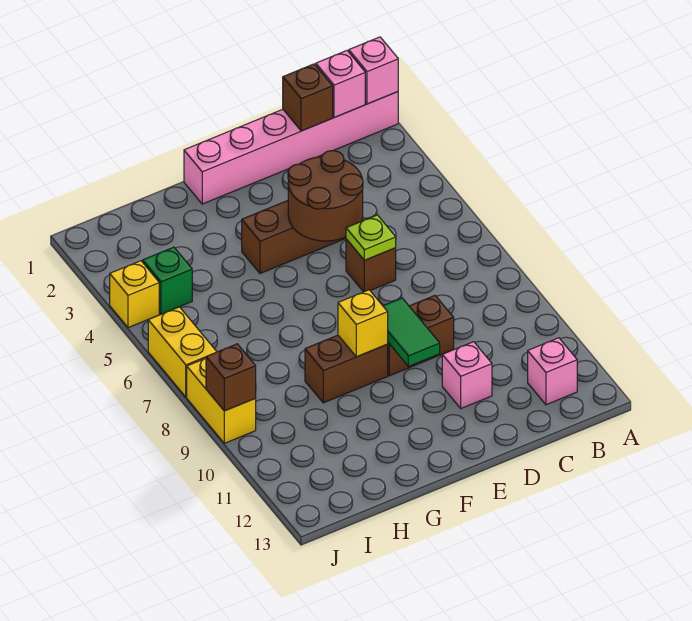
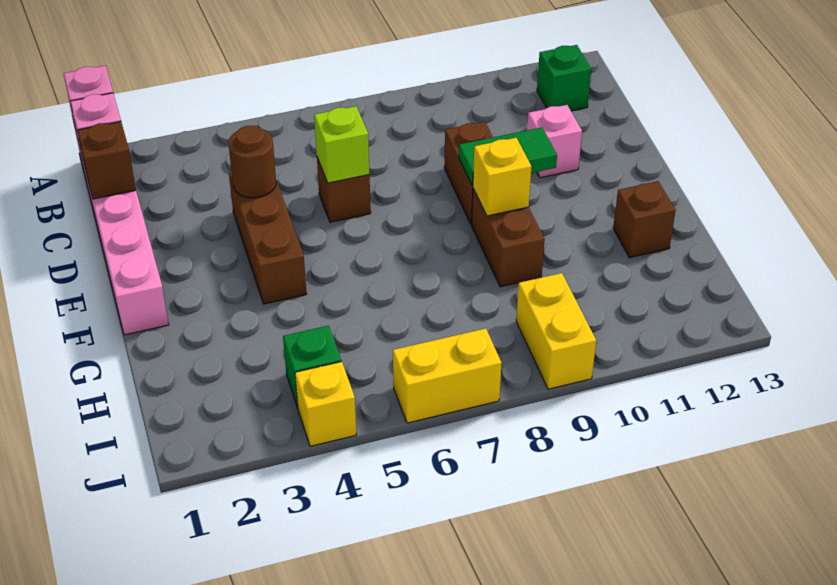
pink 1x1 brick [528,338,577,405] -> green 1x1 brick [537,45,591,111]
brown 2x2 round brick [288,151,363,241] -> brown 1x1 round brick [228,126,276,198]
lime 1x1 plate [346,215,396,260] -> lime 1x1 brick [314,106,370,183]
yellow 1x2 brick [187,358,256,443] -> yellow 1x2 brick turned to [516,273,596,389]
brown 1x1 brick [206,344,256,411] -> brown 1x1 brick moved to [613,181,676,258]

